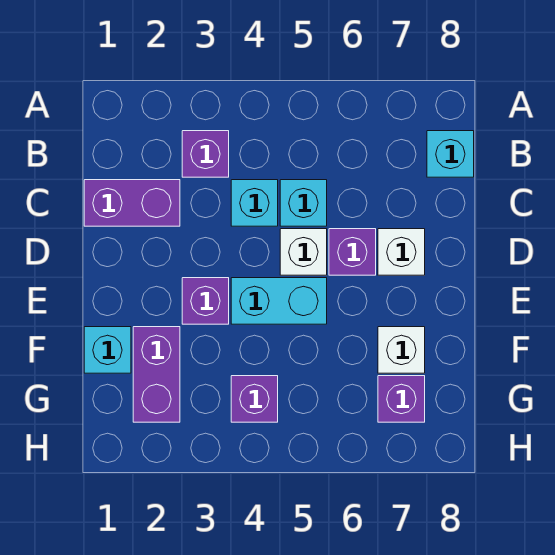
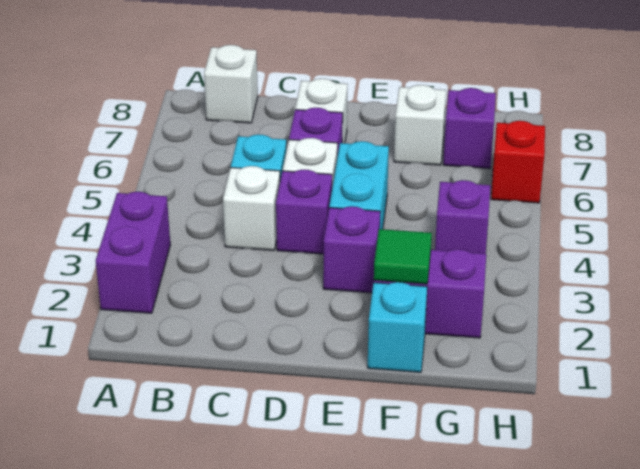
purple 1x1 brick [182,131,229,177] -> purple 1x1 brick moved to [276,170,332,254]
cyan 1x1 brick [427,131,474,177] -> white 1x1 brick [204,45,258,123]
purple 1x2 brick [84,180,180,226] -> purple 1x2 brick moved to [96,192,170,313]
cyan 1x1 brick [231,180,278,226] -> white 1x1 brick [223,166,280,251]
none -> green 1x1 tile [374,229,432,284]
none -> red 1x1 brick [491,121,545,203]

